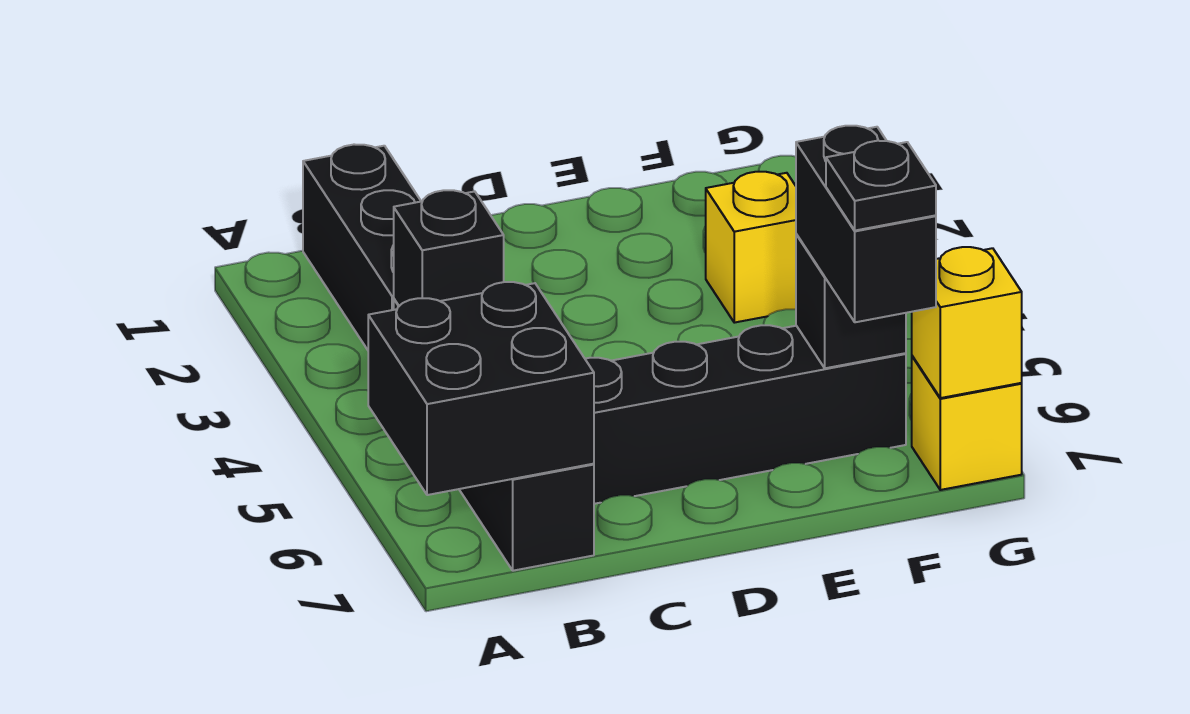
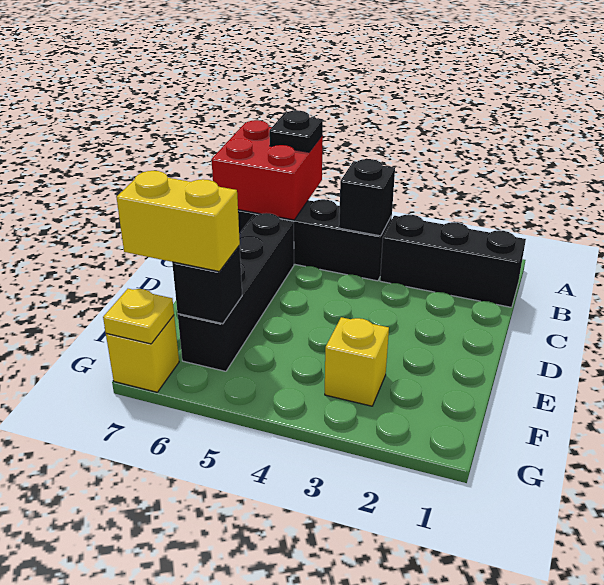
black 2x2 brick [368,282,594,495] -> red 2x2 brick [211,120,323,220]
black 1x2 brick [796,126,936,322] -> yellow 1x2 brick [116,171,240,272]
black 1x1 plate [826,141,936,231] -> black 1x1 plate moved to [269,110,323,152]
yellow 1x1 brick [912,247,1022,398] -> yellow 1x1 plate [103,289,174,344]

